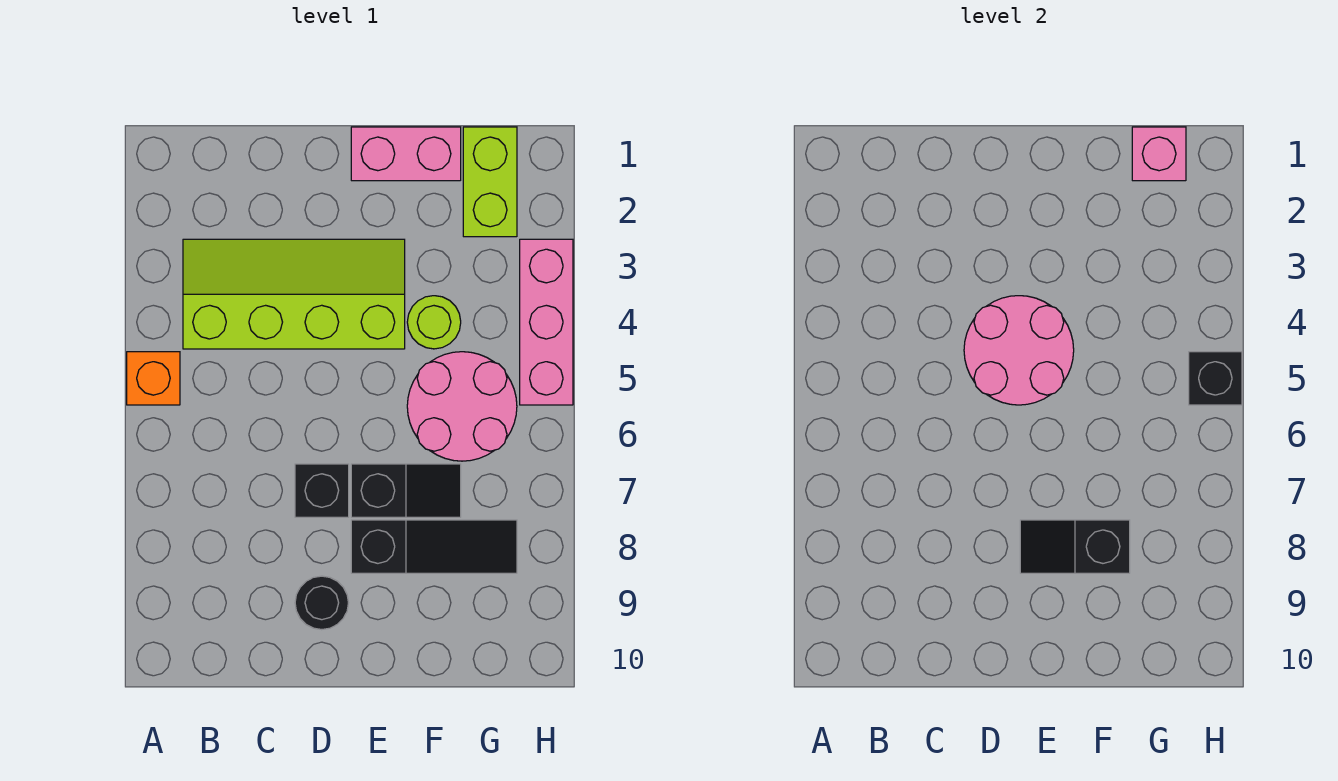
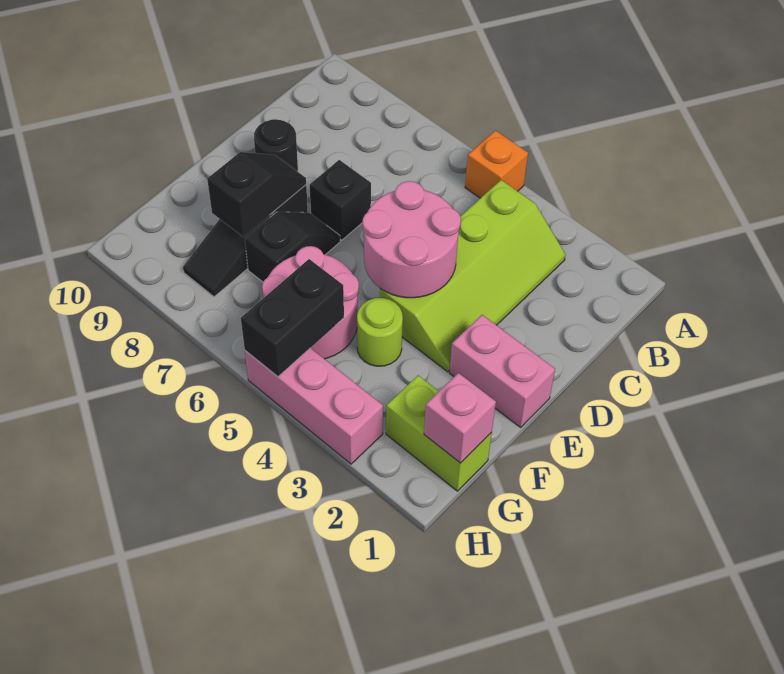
pink 1x2 brick [351,127,461,181] -> pink 1x2 brick turned to [450,315,555,427]
black 1x2 slope [351,464,461,517] -> black 1x2 slope turned to [245,212,340,282]
black 1x1 brick [1189,352,1242,405] -> black 1x2 brick [241,259,344,377]

